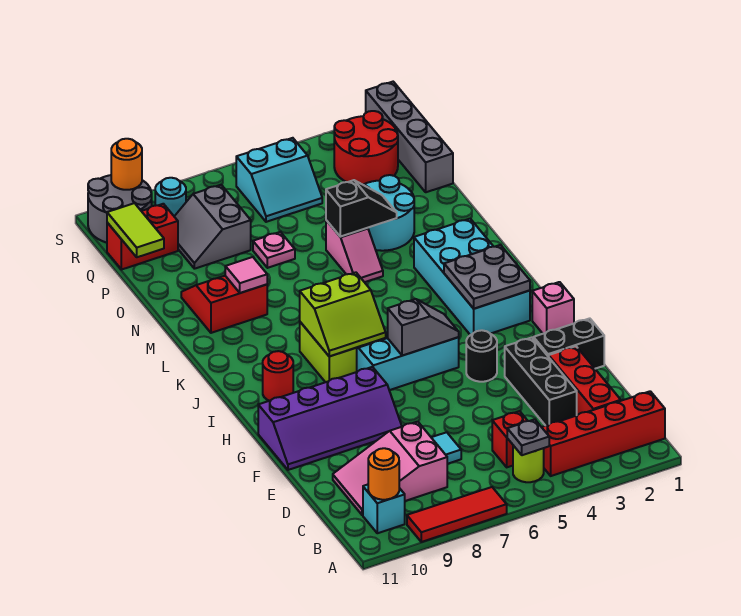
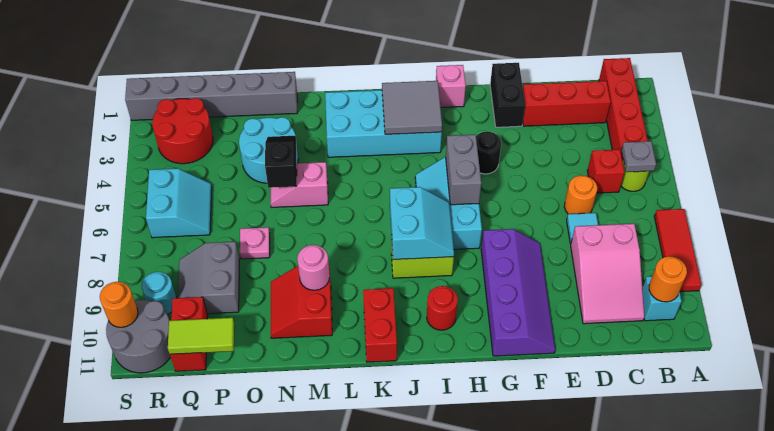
black 1x3 brick [505,338,577,426] -> none
none -> orange 1x1 round brick [564,175,597,214]
grey 1x2 slope [388,299,459,356] -> grey 1x2 brick [446,135,481,205]
grey 2x2 plate [444,245,530,309] -> grey 2x2 tile [382,81,442,134]
lime 2x2 slope [300,272,386,356] -> cyan 2x2 slope [390,187,454,260]
none -> red 1x2 brick [363,288,397,362]
pink 1x2 slope [326,220,383,282] -> pink 1x2 slope turned to [271,162,328,207]
pink 1x1 tile [225,257,267,293] -> pink 1x1 round brick [297,245,330,290]
grey 1x4 brick [366,82,453,192] -> grey 1x6 brick [125,72,297,120]
grey 2x2 slope [174,185,251,269] -> grey 2x2 slope turned to [178,242,239,314]

